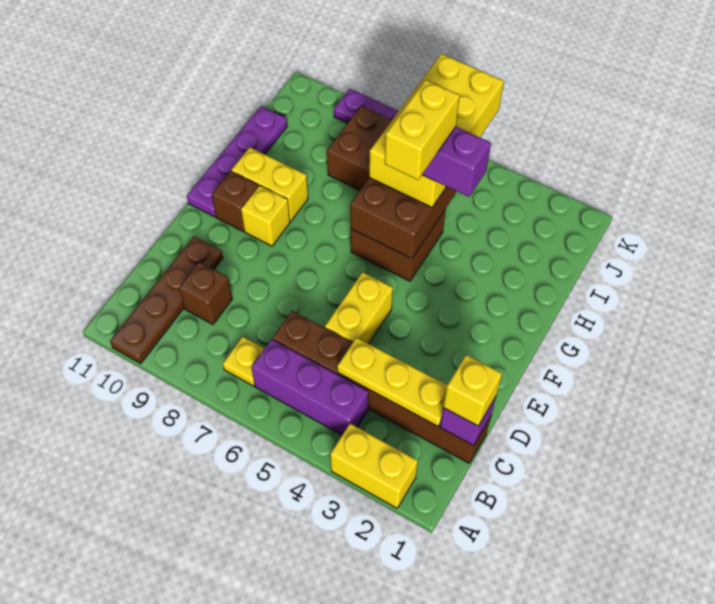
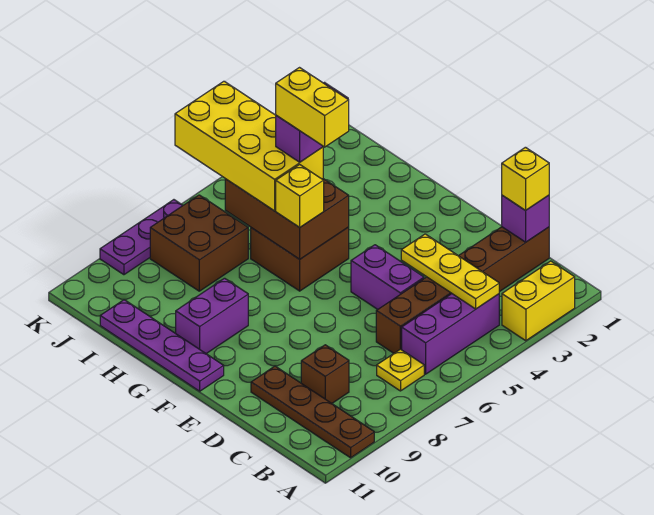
yellow 1x3 plate [337,338,447,426] -> yellow 1x3 plate turned to [401,234,499,309]
yellow 1x2 brick [325,272,393,344] -> purple 1x2 brick [351,245,424,310]
yellow 1x1 brick [241,185,290,246] -> yellow 1x1 brick moved to [276,165,324,227]
brown 1x1 brick [212,171,258,231] -> none
yellow 1x2 brick [231,147,308,221] -> purple 1x2 brick [176,278,248,354]

